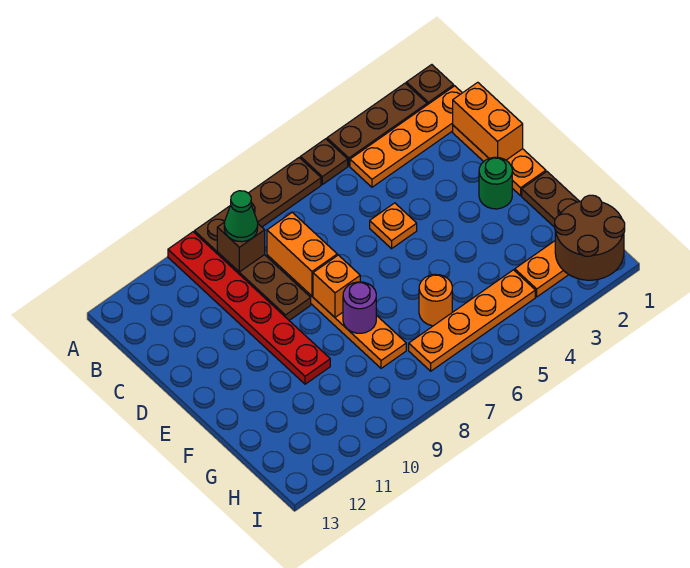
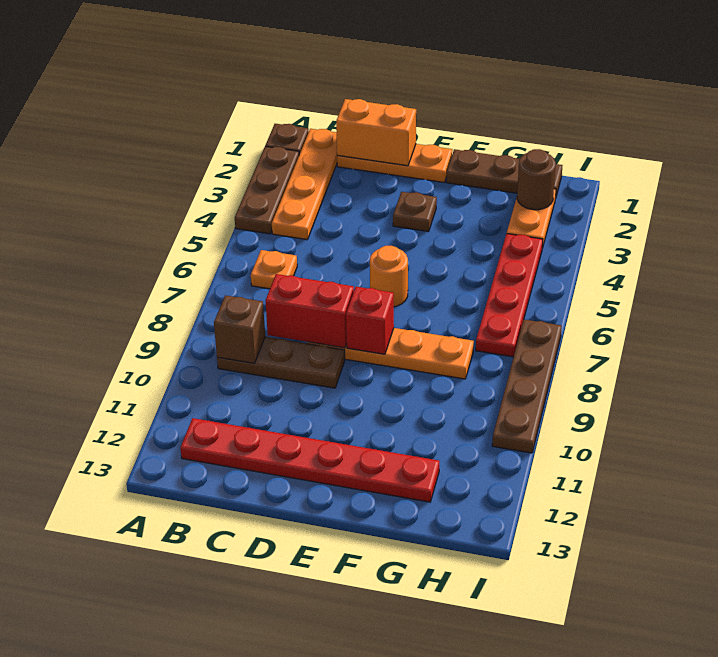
brown 1x1 plate [300,139,348,184] -> brown 1x1 plate moved to [393,192,437,232]
brown 1x4 plate [194,158,321,253] -> brown 1x4 plate moved to [492,319,562,453]
red 1x6 plate [168,232,330,384] -> red 1x6 plate moved to [180,418,439,502]
green 1x1 cone [224,191,258,242] -> none
orange 1x2 brick [267,212,337,296] -> red 1x2 brick [265,274,354,348]
orange 1x1 plate [370,203,417,249] -> orange 1x1 plate moved to [251,250,297,289]
green 1x1 round brick [479,157,512,209] -> none
orange 1x1 brick [313,255,360,317] -> red 1x1 brick [346,287,394,354]
purple 1x1 round brick [343,282,376,333] -> none
orange 1x1 round brick [419,274,452,326] -> orange 1x1 round brick moved to [370,246,408,307]
brown 2x2 round brick [555,195,625,280] -> brown 1x1 round brick [517,149,556,210]
orange 1x4 plate [409,270,535,371] -> red 1x4 plate [476,234,543,357]

